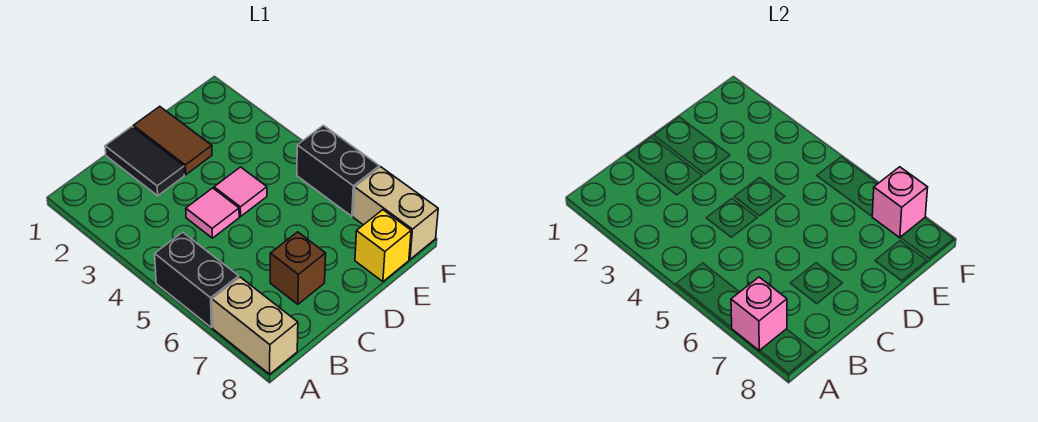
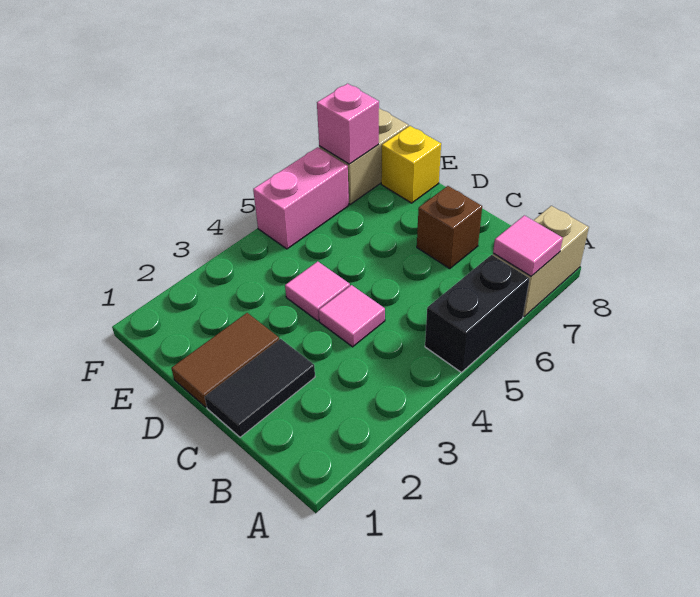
pink 1x1 brick [731,277,787,351] -> pink 1x1 tile [493,215,563,276]
black 1x2 brick [297,125,379,216] -> pink 1x2 brick [253,147,349,249]

